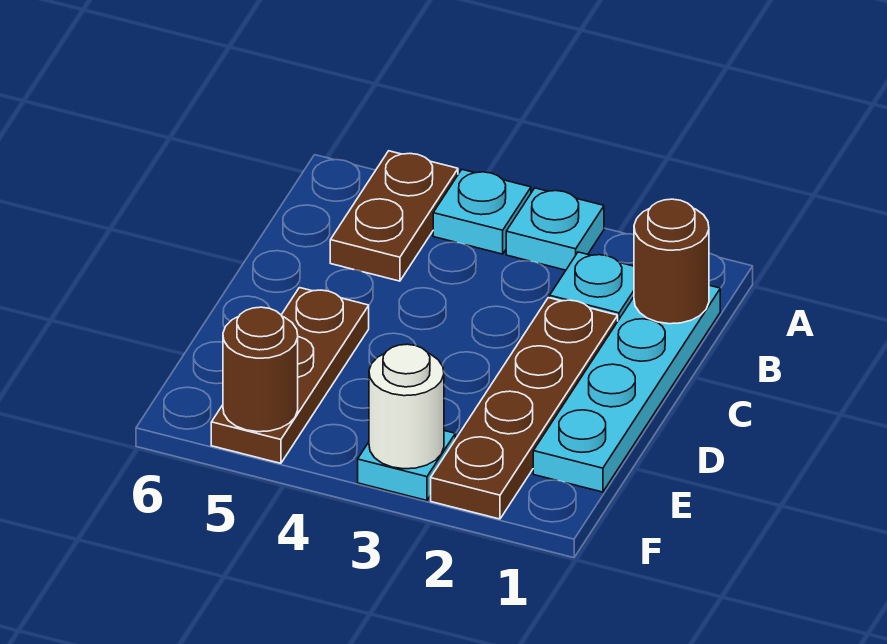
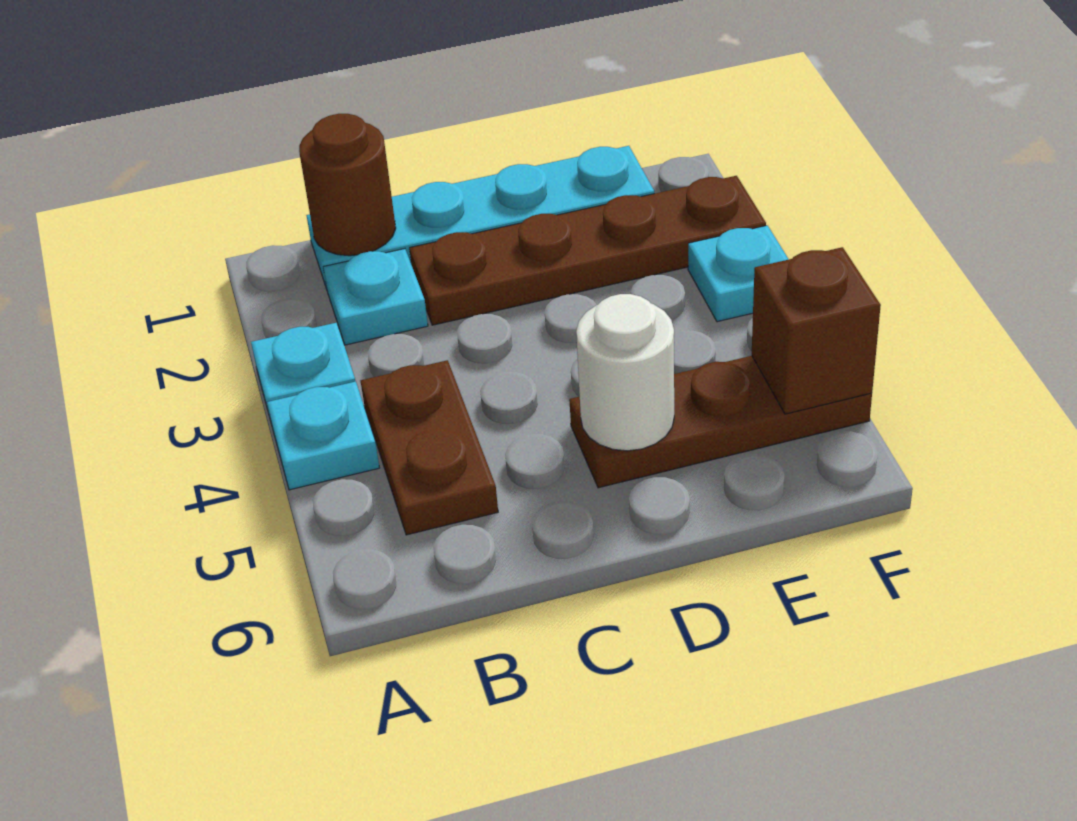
brown 1x2 plate [330,151,458,281] -> brown 1x2 plate turned to [361,360,498,535]
white 1x1 round brick [369,344,444,469] -> white 1x1 round brick moved to [576,294,674,451]
brown 1x1 round brick [223,307,298,432] -> brown 1x1 brick [752,247,881,414]

